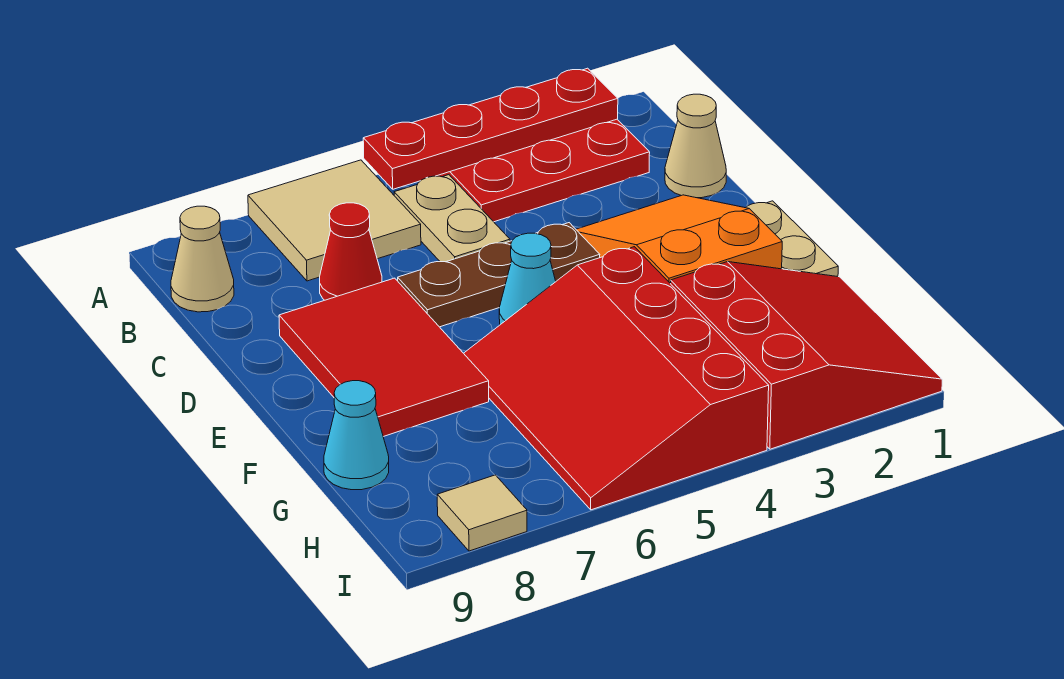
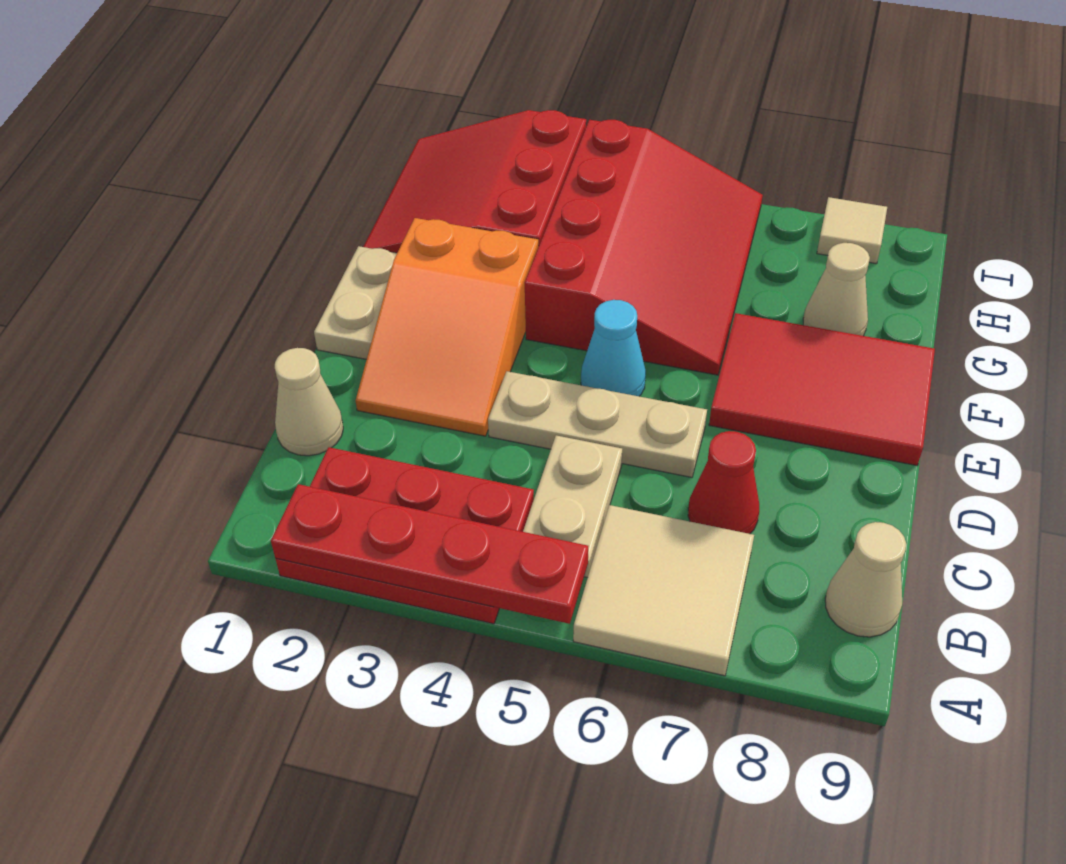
brown 1x3 plate [398,223,600,327] -> tan 1x3 plate [488,371,707,477]
red 2x3 tile [279,278,489,437] -> red 2x3 tile turned to [709,313,935,466]
none -> tan 1x1 cone [803,243,870,336]
cyan 1x1 cone [324,381,389,490] -> none

